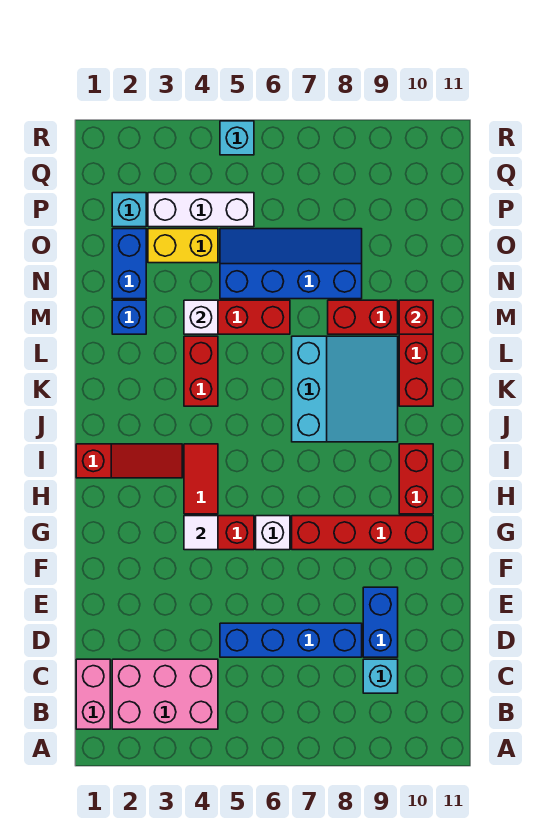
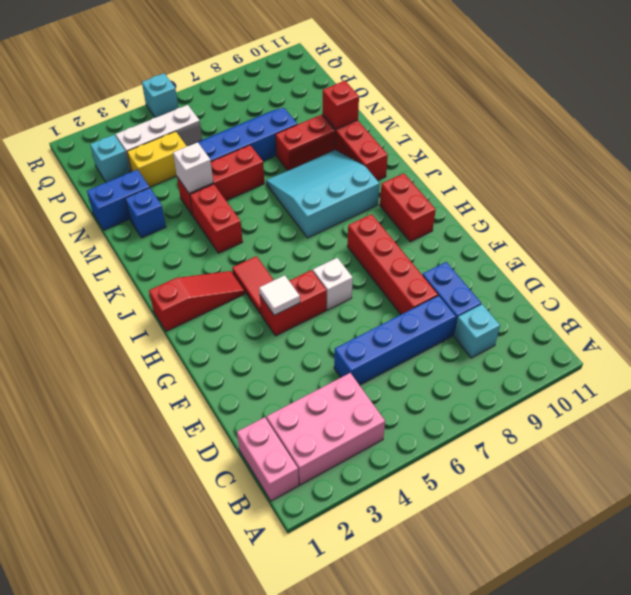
red 1x4 brick [292,516,433,550] -> red 1x4 brick turned to [347,214,438,314]
cyan 3x3 slope [292,336,398,442] -> cyan 3x3 slope turned to [266,150,380,238]
blue 1x2 brick [112,229,146,299] -> blue 1x2 brick turned to [87,170,149,230]

